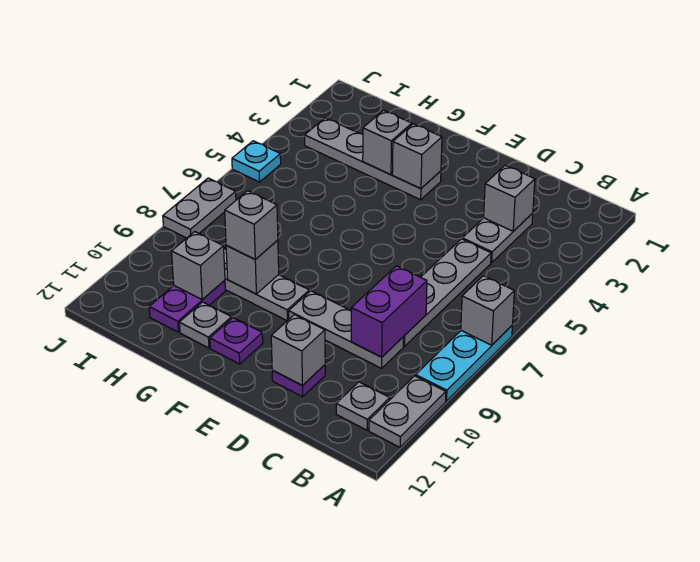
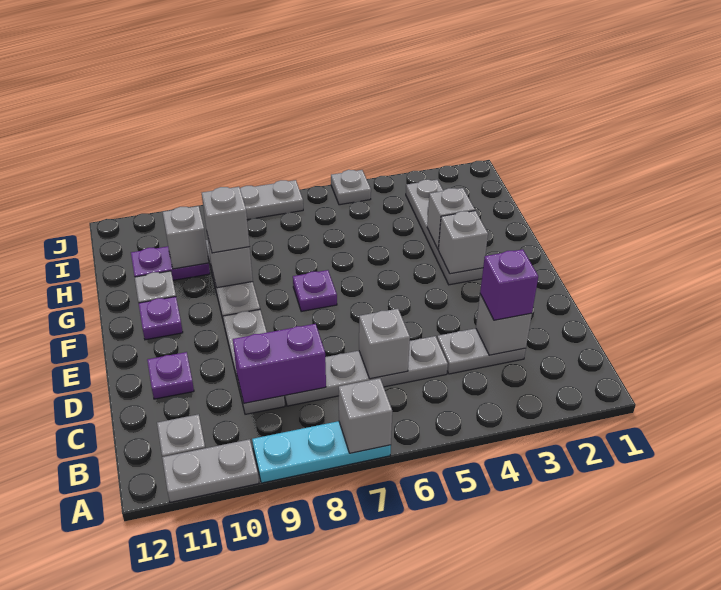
none -> purple 1x1 brick [480,249,538,320]
grey 1x1 brick [271,315,325,386] -> grey 1x1 brick moved to [359,309,410,379]
none -> purple 1x1 plate [293,270,337,312]
cyan 1x1 plate [232,141,281,182] -> grey 1x1 plate [331,170,371,205]

